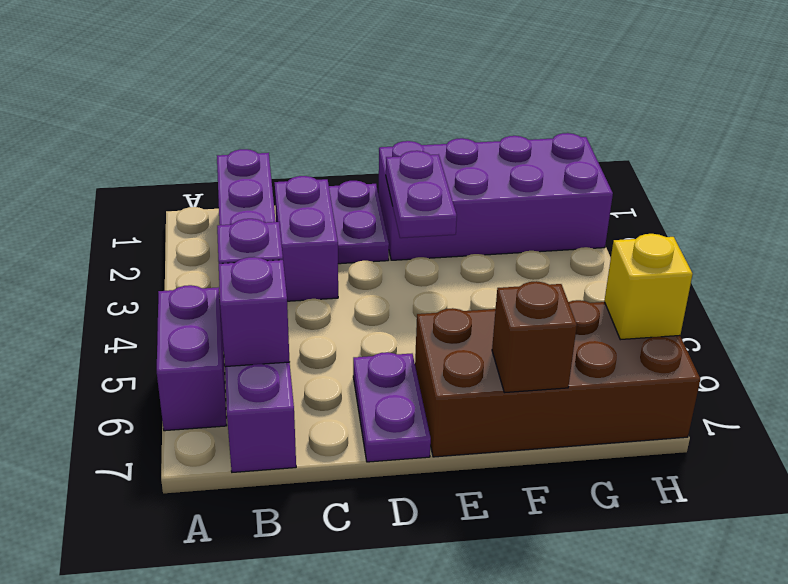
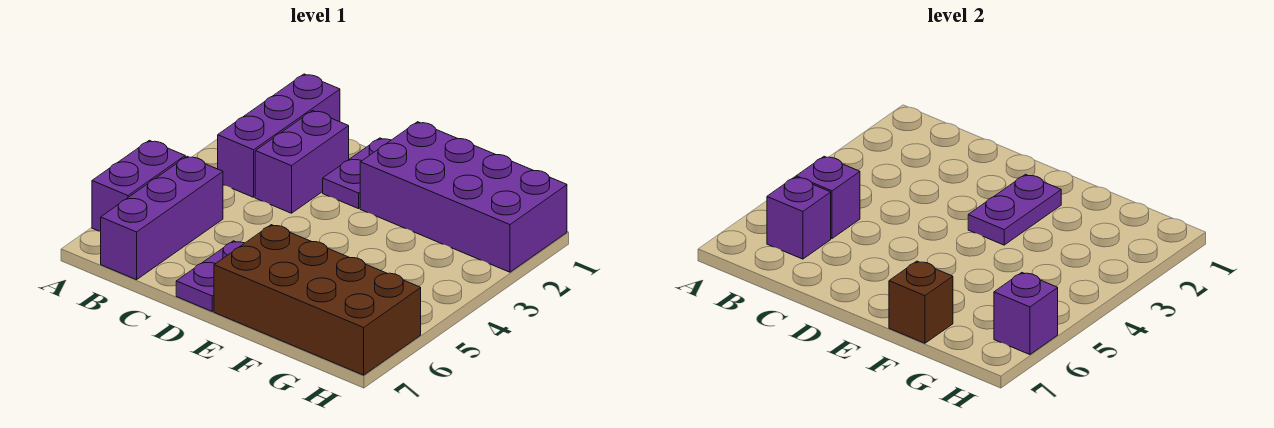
yellow 1x1 brick [604,234,693,340] -> purple 1x1 brick [994,273,1058,355]

